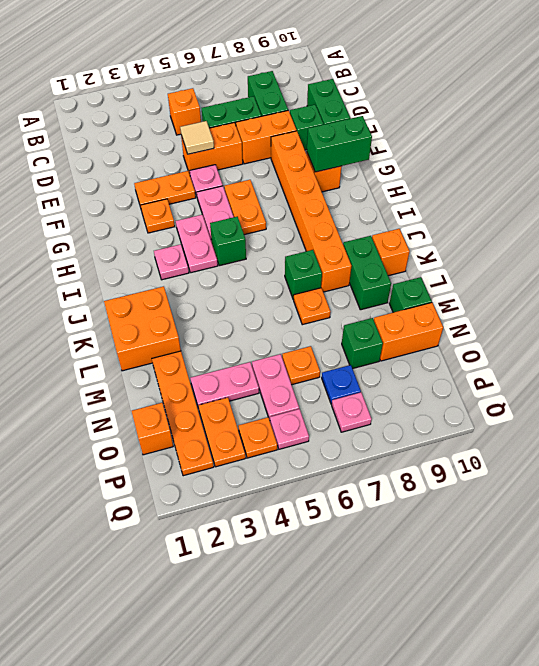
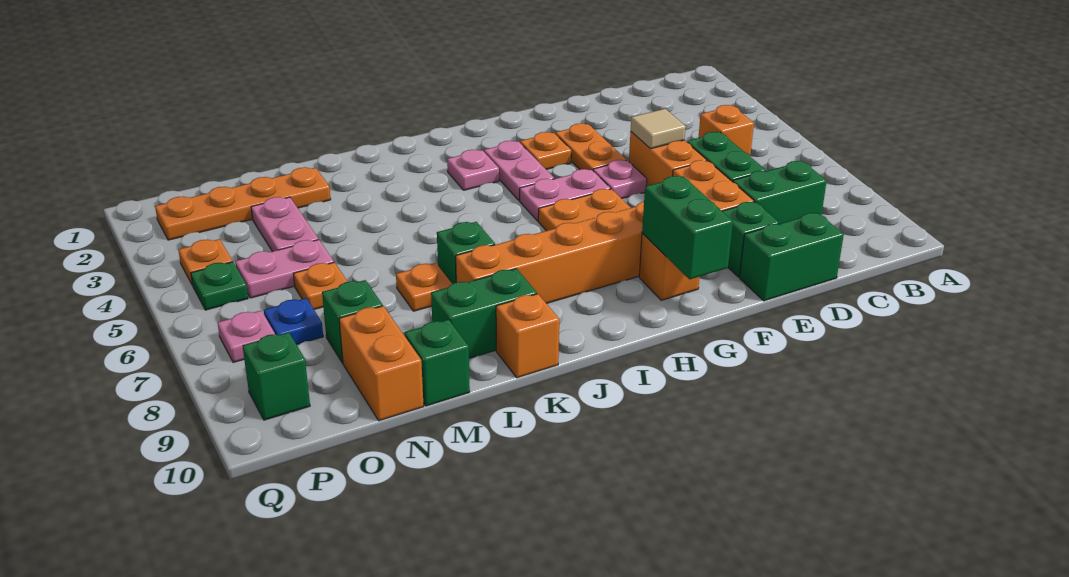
pink 1x2 plate [176,215,218,273] -> pink 1x2 plate turned to [484,141,554,201]
green 1x1 brick [210,216,246,266] -> green 1x1 brick moved to [242,332,310,420]
orange 2x2 brick [104,286,181,371] -> none
orange 1x1 brick [132,403,173,455] -> none
orange 1x2 plate [198,398,246,467] -> none
pink 1x1 plate [270,409,309,449] -> green 1x1 plate [191,262,248,310]

